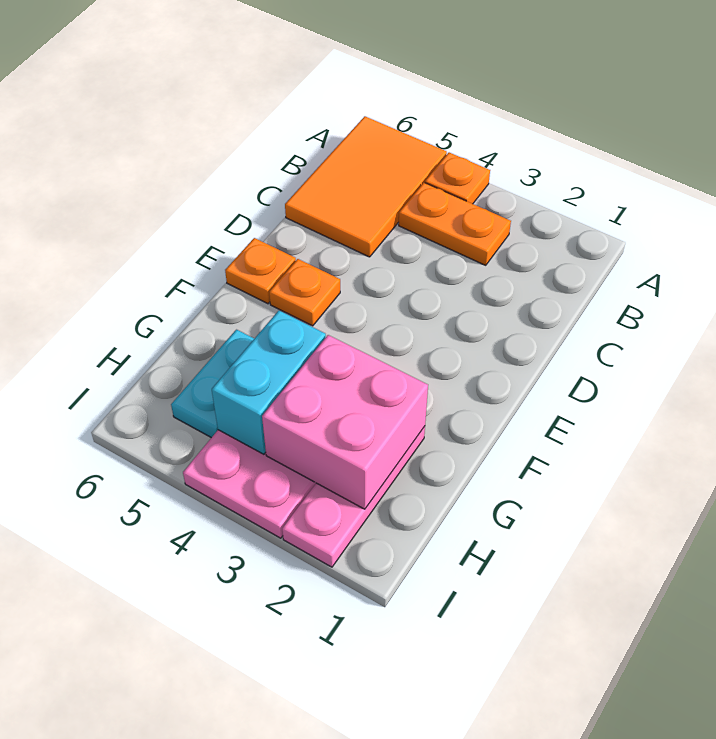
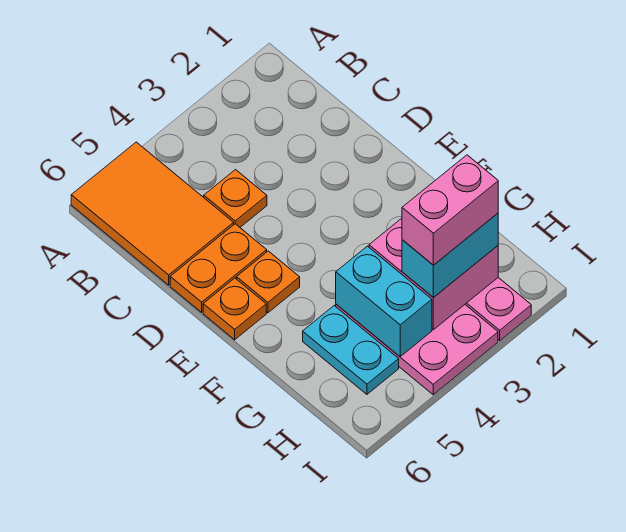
orange 1x1 plate [425,153,490,204] -> orange 1x1 plate moved to [204,170,267,227]
orange 1x2 plate [399,183,511,265] -> orange 1x2 plate moved to [170,224,267,312]
none -> cyan 1x2 brick [402,213,498,298]
none -> pink 1x2 brick [402,155,498,265]

